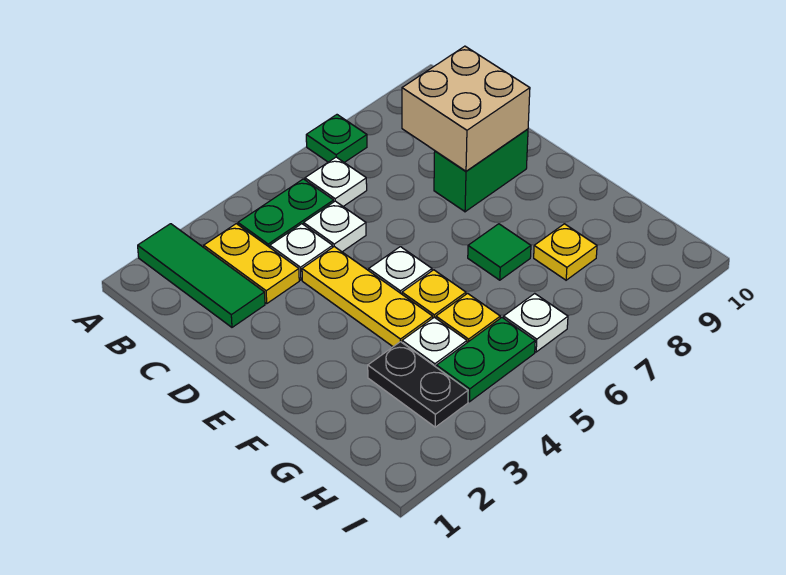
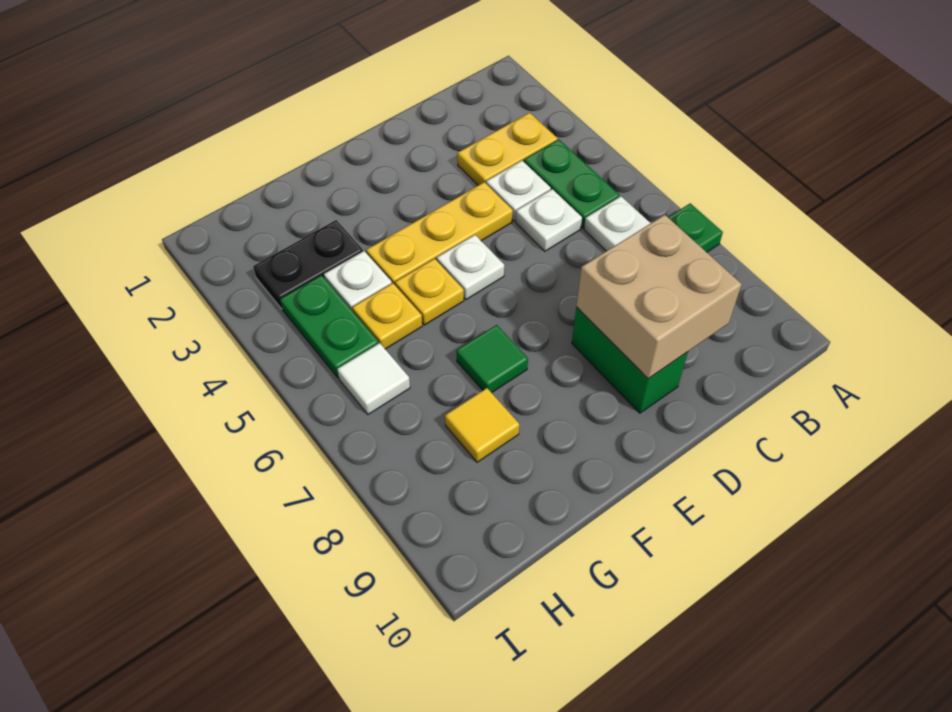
green 1x3 tile [138,224,265,327] -> none
yellow 1x1 plate [534,224,597,280] -> yellow 1x1 tile [445,388,519,462]
white 1x1 plate [504,294,568,352] -> white 1x1 tile [337,343,410,414]

